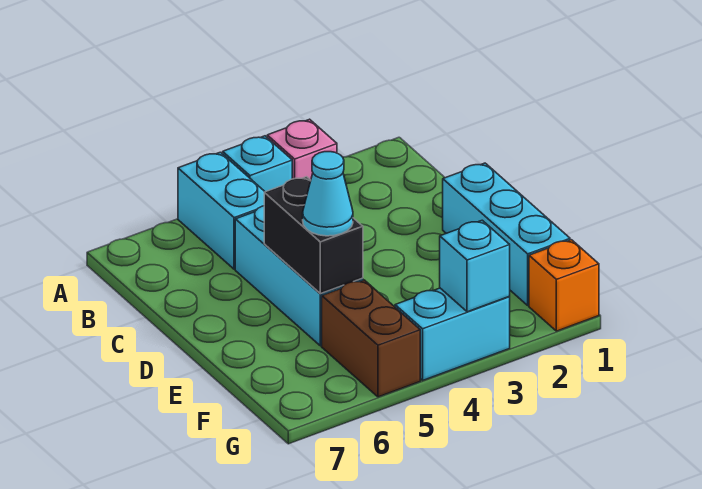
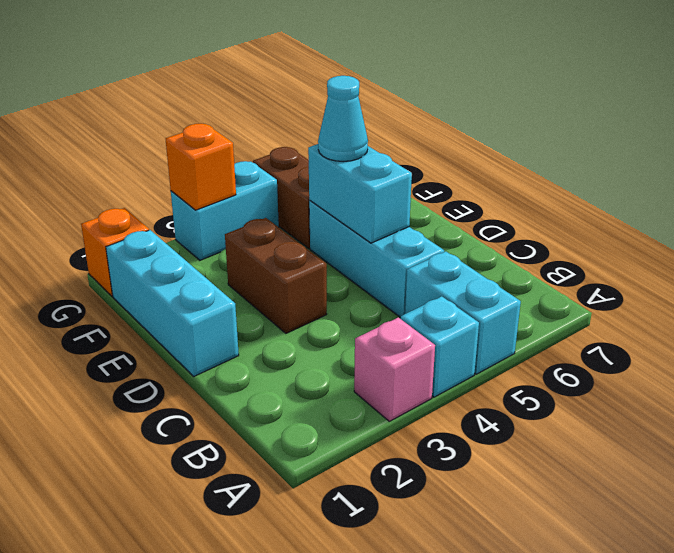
none -> brown 1x2 brick [225,218,327,333]
black 1x2 brick [264,177,363,294] -> cyan 1x2 brick [308,144,412,243]
cyan 1x1 brick [440,220,510,312] -> orange 1x1 brick [166,124,236,210]

